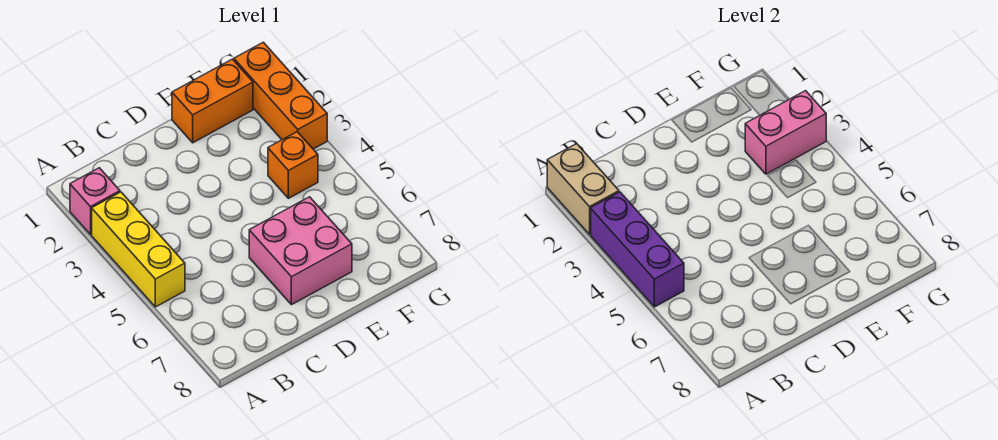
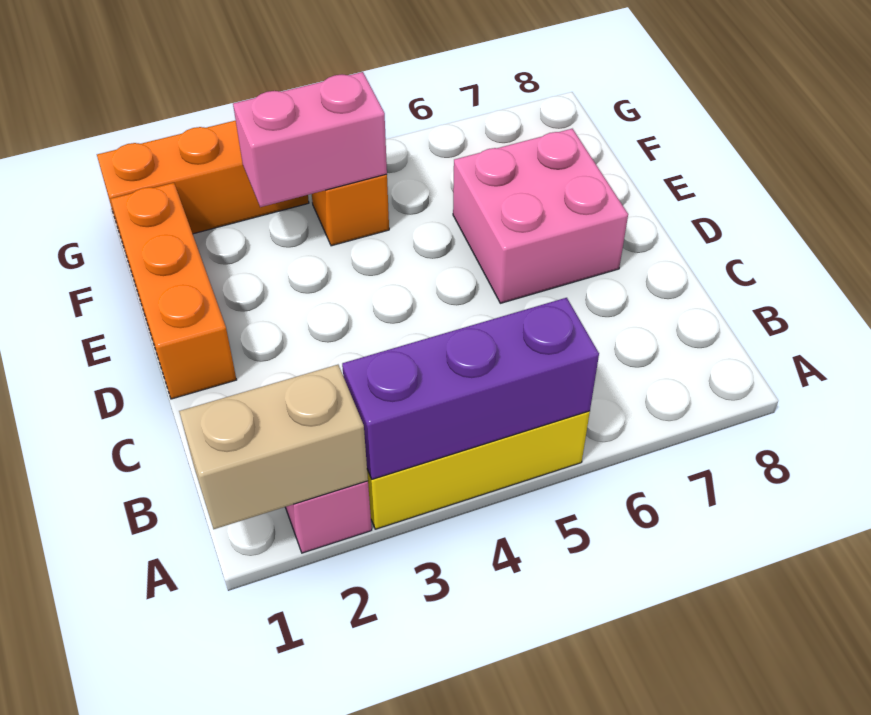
orange 1x2 brick [172,59,253,143] -> orange 1x3 brick [111,183,236,399]
pink 1x2 brick [745,91,826,174] -> pink 1x2 brick turned to [233,72,387,207]

